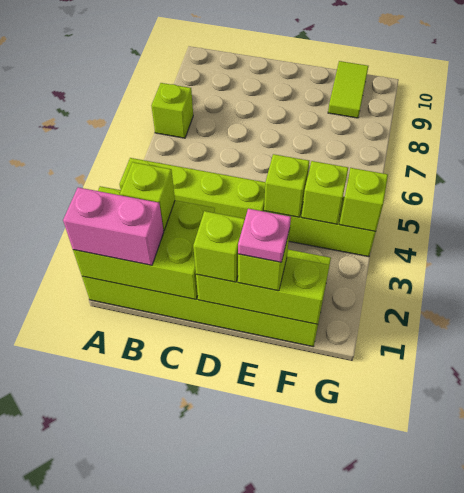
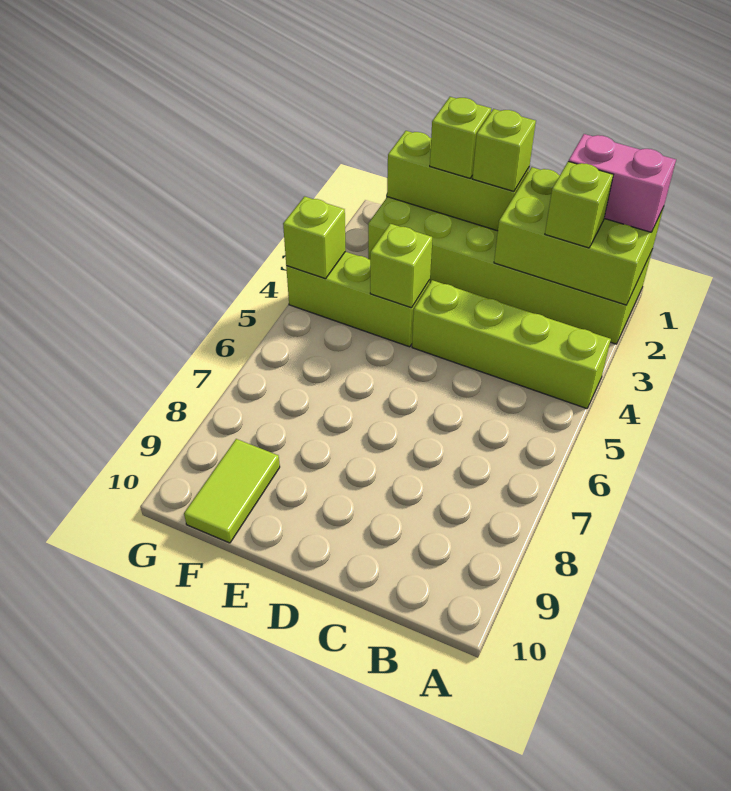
lime 1x1 brick [151,83,193,138] -> none
pink 1x1 plate [238,209,291,262] -> none
lime 1x1 brick [302,161,348,224] -> none

